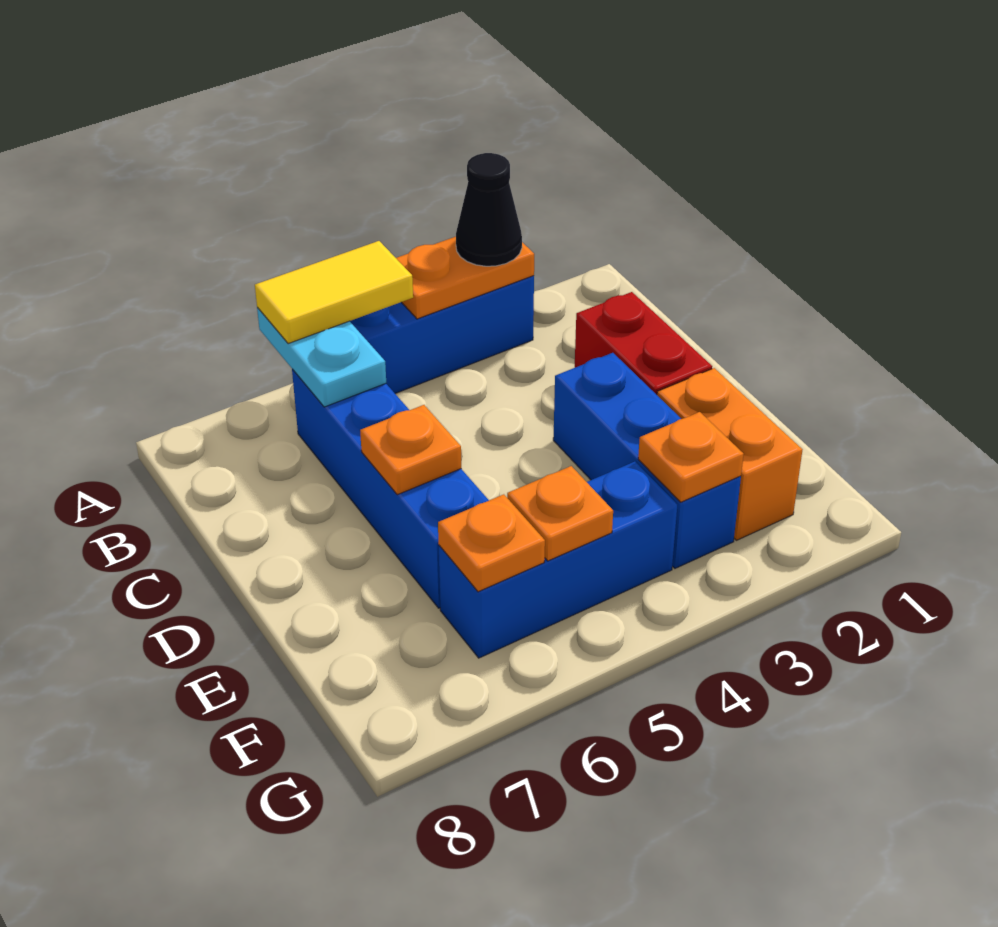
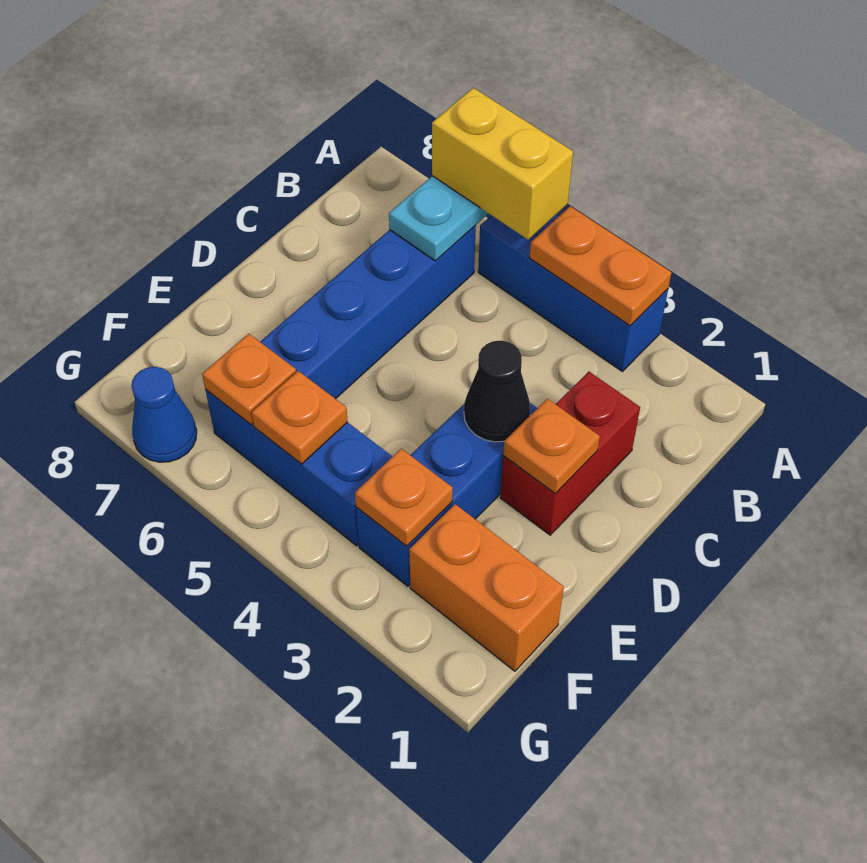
black 1x1 cone [456,153,522,266] -> black 1x1 cone moved to [464,341,530,442]
yellow 1x2 tile [255,241,413,344] -> yellow 1x2 brick [432,88,573,240]
orange 1x1 plate [360,405,461,495] -> orange 1x1 plate moved to [503,399,600,494]
orange 1x2 brick [657,368,802,540] -> orange 1x2 brick turned to [409,504,564,671]
none -> blue 1x1 cone [131,367,197,462]

